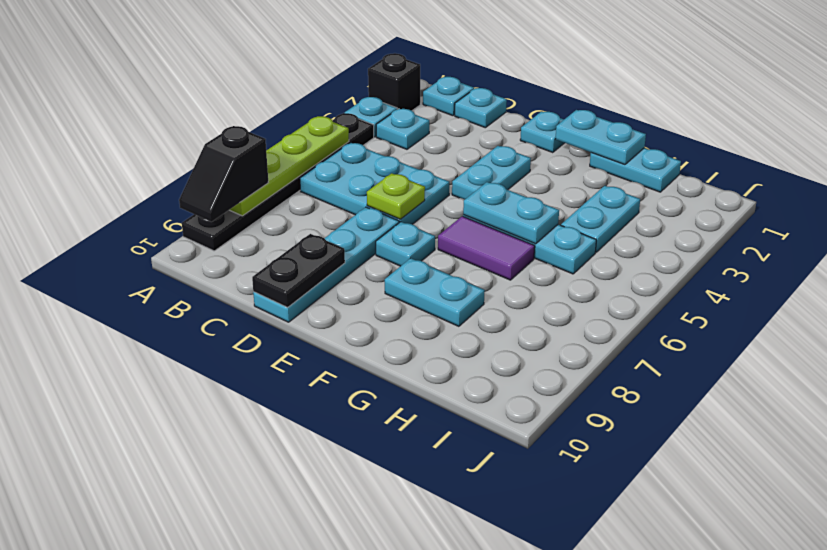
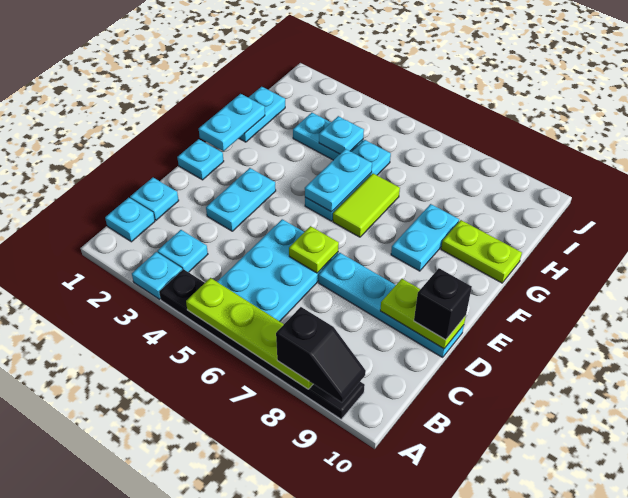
black 1x1 brick [368,53,420,111] -> black 1x1 brick moved to [414,268,472,340]
black 1x2 plate [252,234,345,308] -> lime 1x2 plate [380,279,466,349]
cyan 1x2 plate [452,146,531,199] -> cyan 1x2 plate turned to [206,168,276,231]
cyan 1x1 plate [376,222,435,266] -> cyan 1x1 plate moved to [319,116,364,154]
purple 1x2 tile [438,216,535,280] -> lime 1x2 tile [333,174,400,237]
none -> lime 1x2 plate [441,220,522,283]

